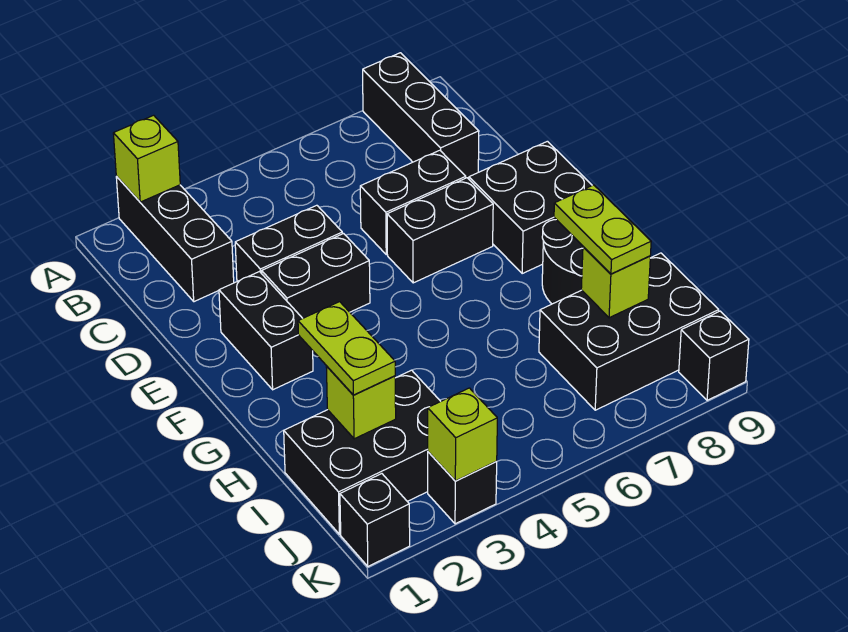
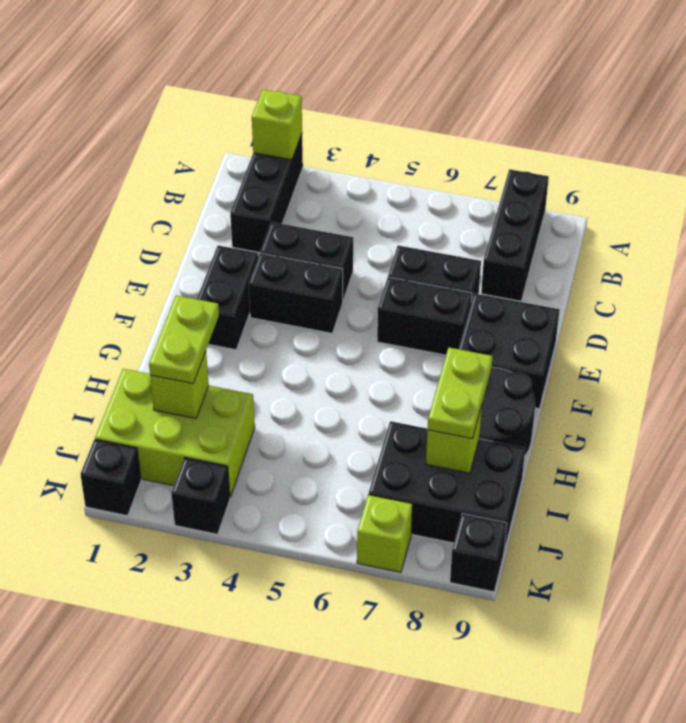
black 2x3 brick [284,370,440,534] -> lime 2x3 brick [95,369,255,497]
lime 1x1 brick [428,388,497,481] -> lime 1x1 brick moved to [357,495,413,572]

